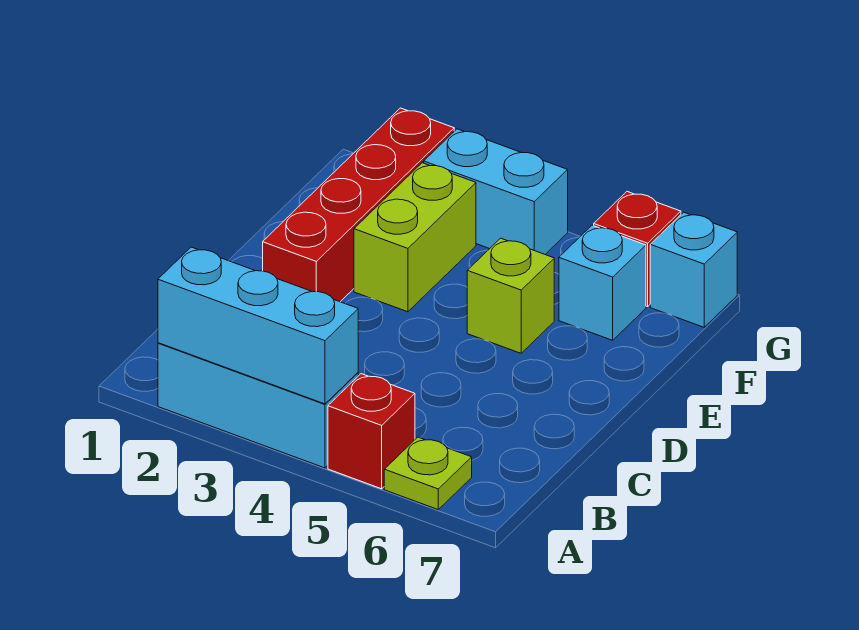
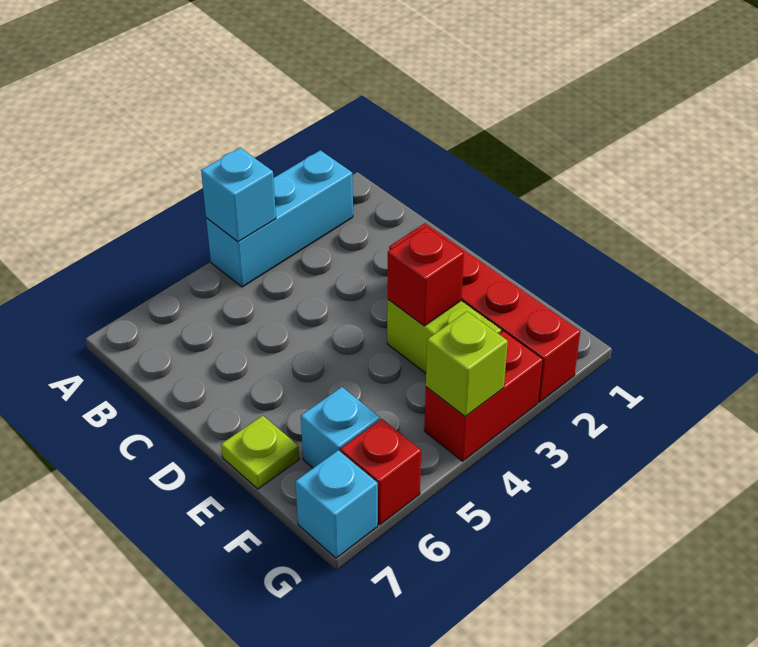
cyan 1x3 brick [158,247,358,404] -> cyan 1x1 brick [201,148,276,242]
red 1x1 brick [328,374,415,489] -> red 1x1 brick moved to [388,227,464,326]
lime 1x1 plate [384,437,472,509] -> lime 1x1 plate moved to [221,416,299,489]
lime 1x1 brick [467,238,554,353] -> lime 1x1 brick moved to [426,312,508,417]
cyan 1x2 brick [424,129,568,254] -> red 1x2 brick [424,331,543,461]

